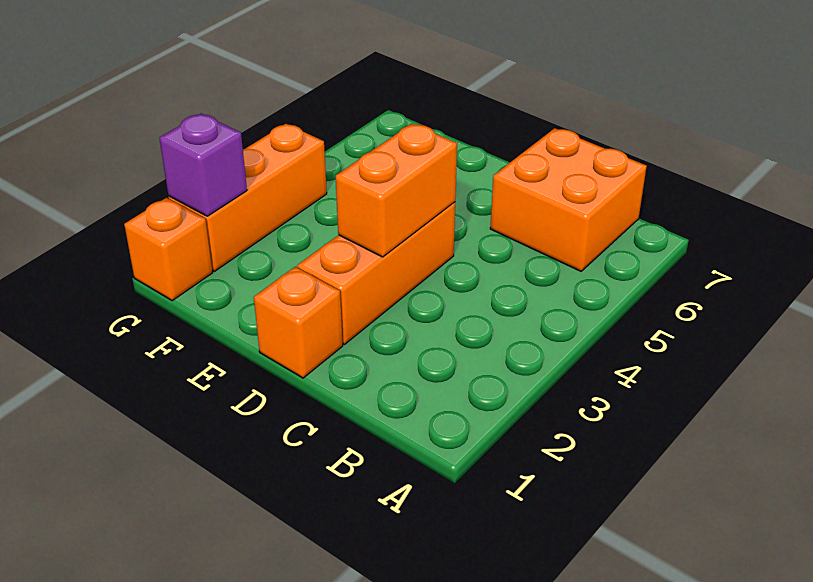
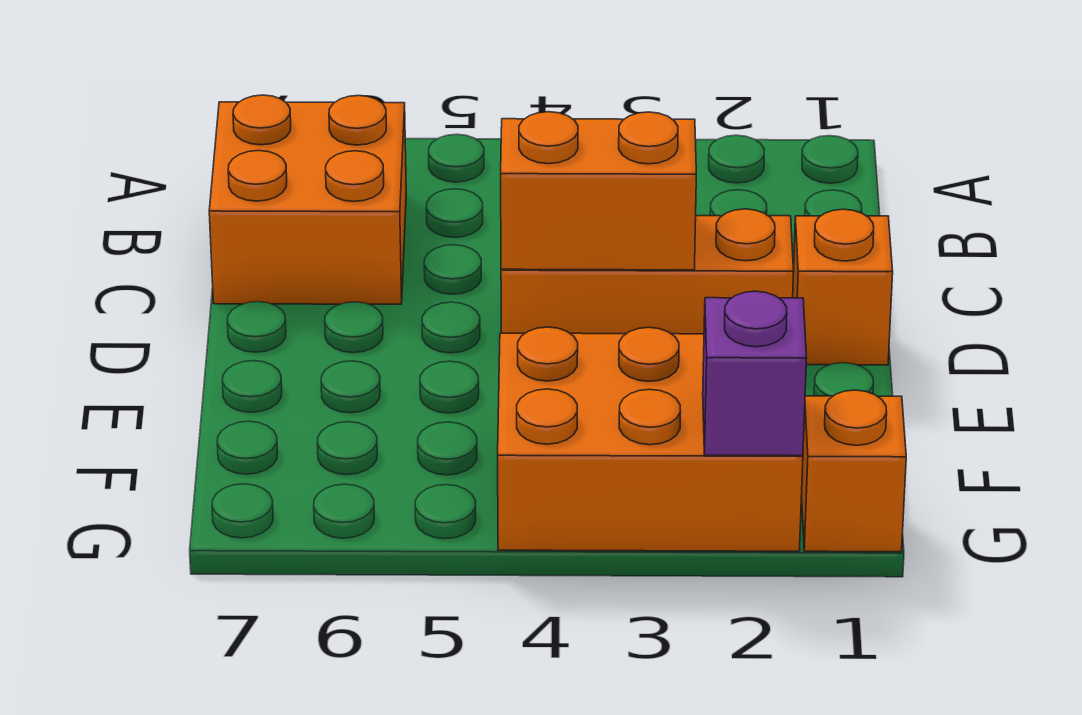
orange 1x3 brick [169,124,327,271] -> orange 2x3 brick [498,327,803,551]

